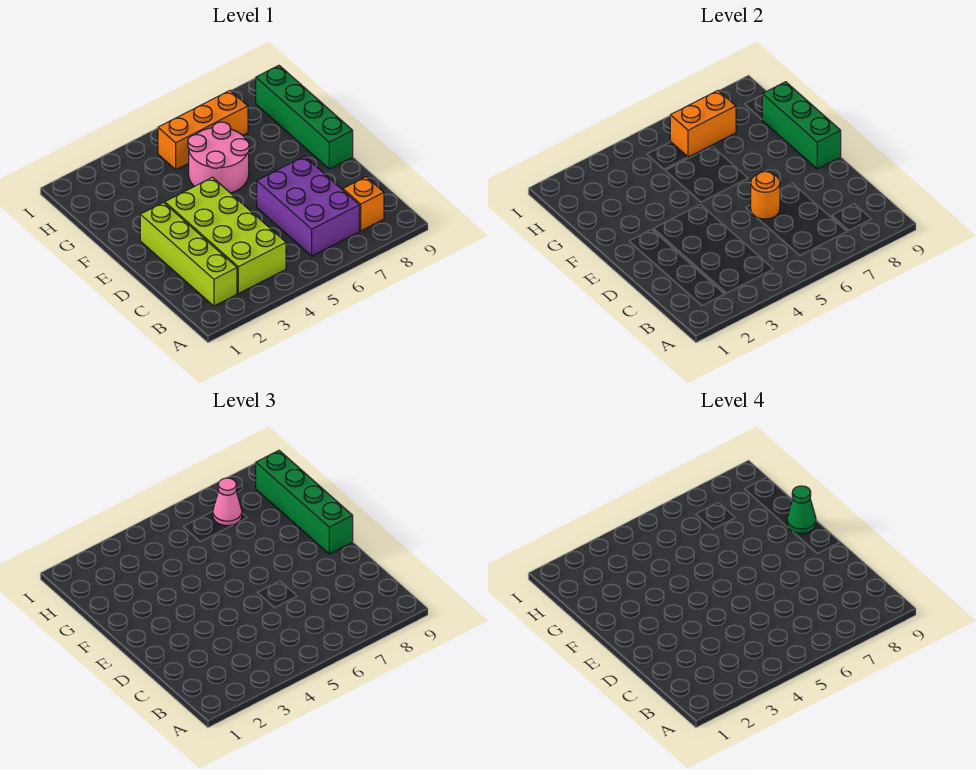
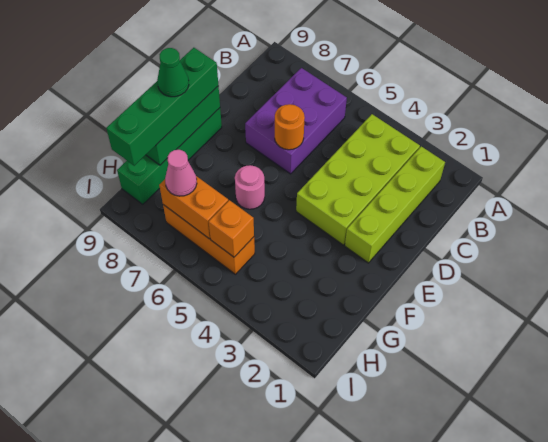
orange 1x1 brick [343,177,384,231] -> orange 1x1 brick moved to [209,200,254,257]
pink 2x2 round brick [188,122,249,193] -> pink 1x1 round brick [235,165,265,209]

